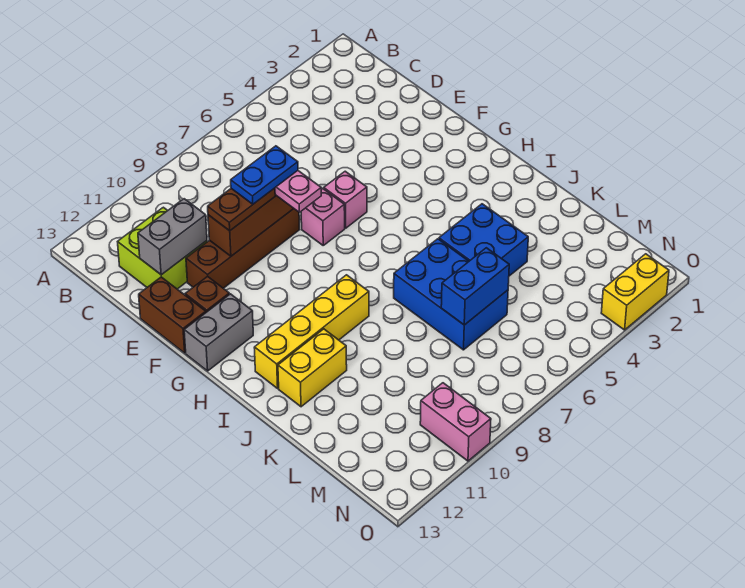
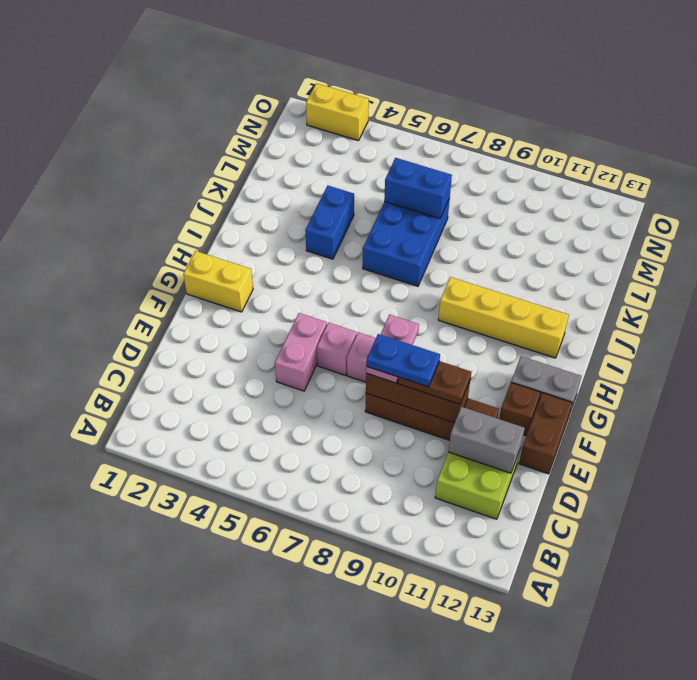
blue 2x2 brick [439,204,528,276] -> blue 1x2 brick [305,185,354,259]
yellow 1x2 brick [278,329,347,407] -> yellow 1x2 brick moved to [183,251,253,312]
pink 1x2 brick [420,383,491,461] -> pink 1x2 brick moved to [275,313,327,391]

